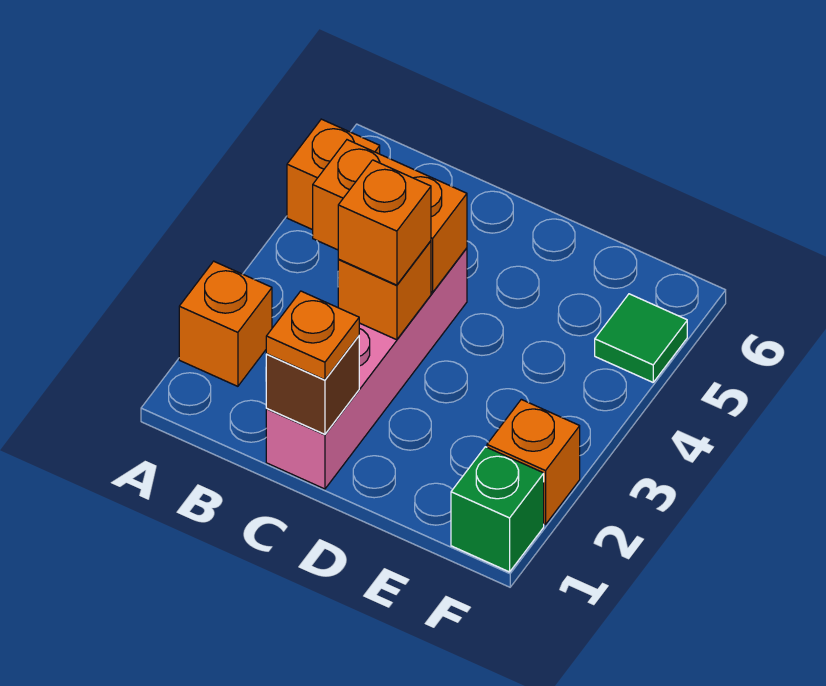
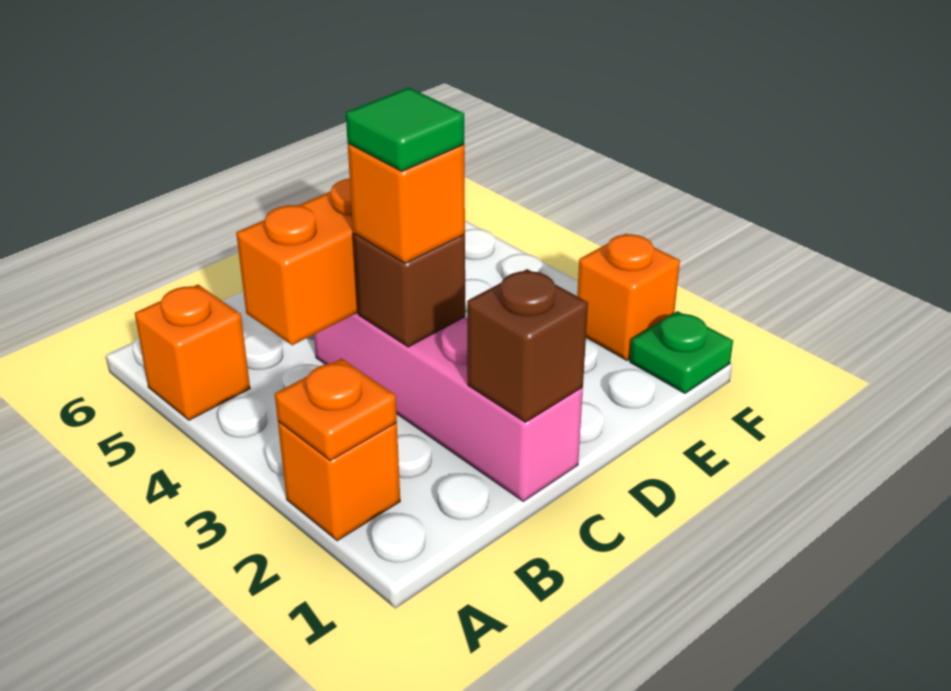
orange 1x1 plate [266,291,359,380] -> orange 1x1 plate moved to [275,359,397,461]
orange 1x1 brick [338,241,431,340] -> brown 1x1 brick [353,234,465,347]
green 1x1 brick [451,447,544,572] -> green 1x1 plate [630,311,733,393]
green 1x1 tile [595,294,687,382] -> green 1x1 tile moved to [346,88,464,171]

